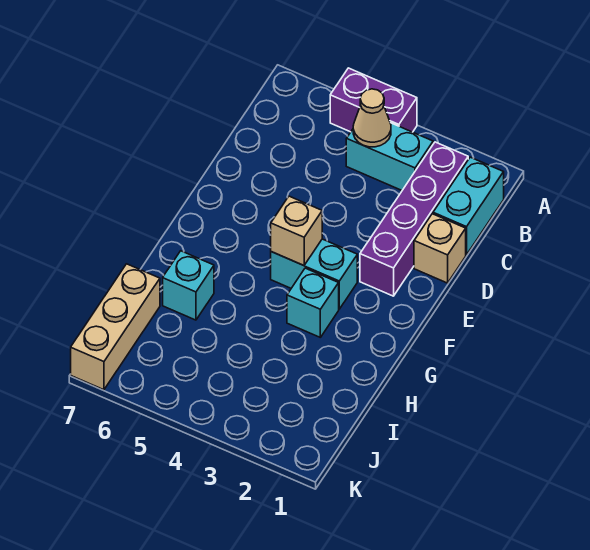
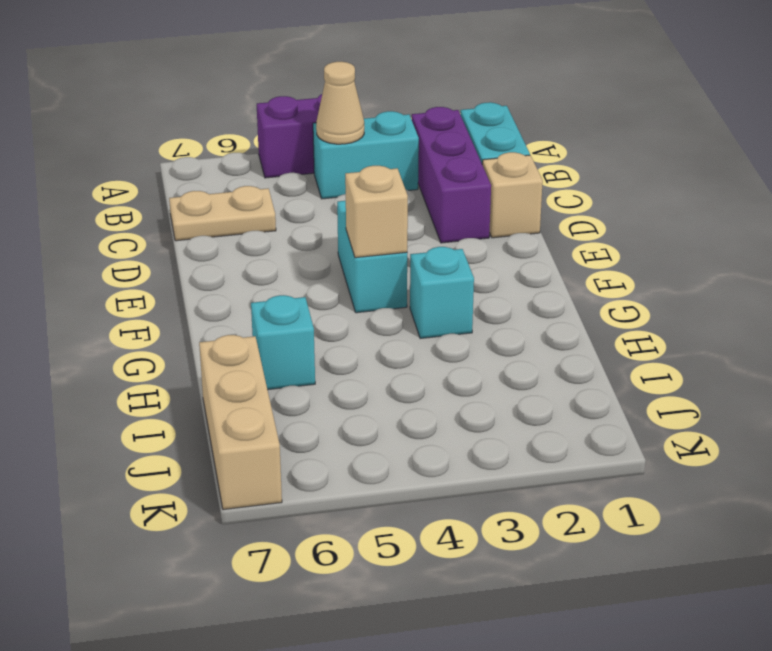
purple 1x4 brick [360,142,468,296] -> purple 1x3 brick [412,107,491,243]
none -> tan 1x2 plate [169,186,276,241]
cyan 1x2 brick [271,239,357,309] -> cyan 1x2 brick turned to [337,201,407,313]

